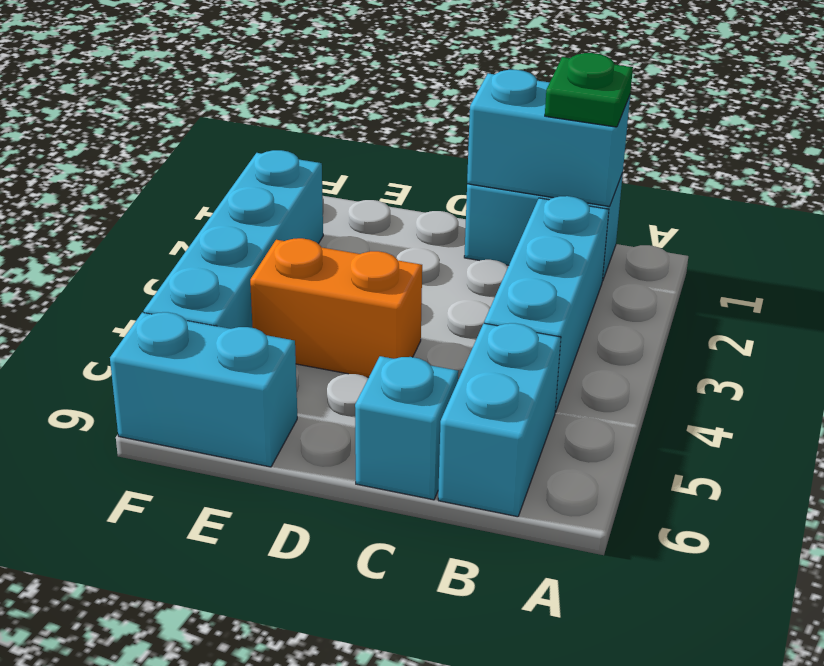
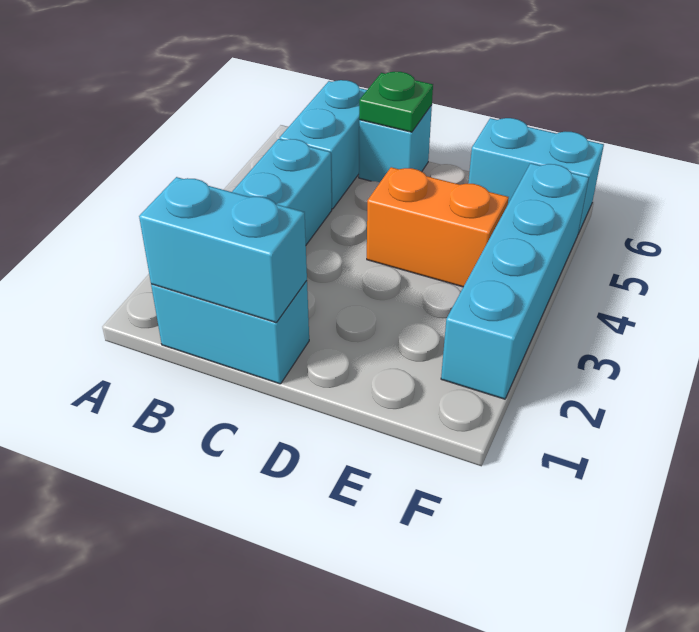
green 1x1 plate [545,53,633,127] -> green 1x1 plate moved to [359,72,433,132]

